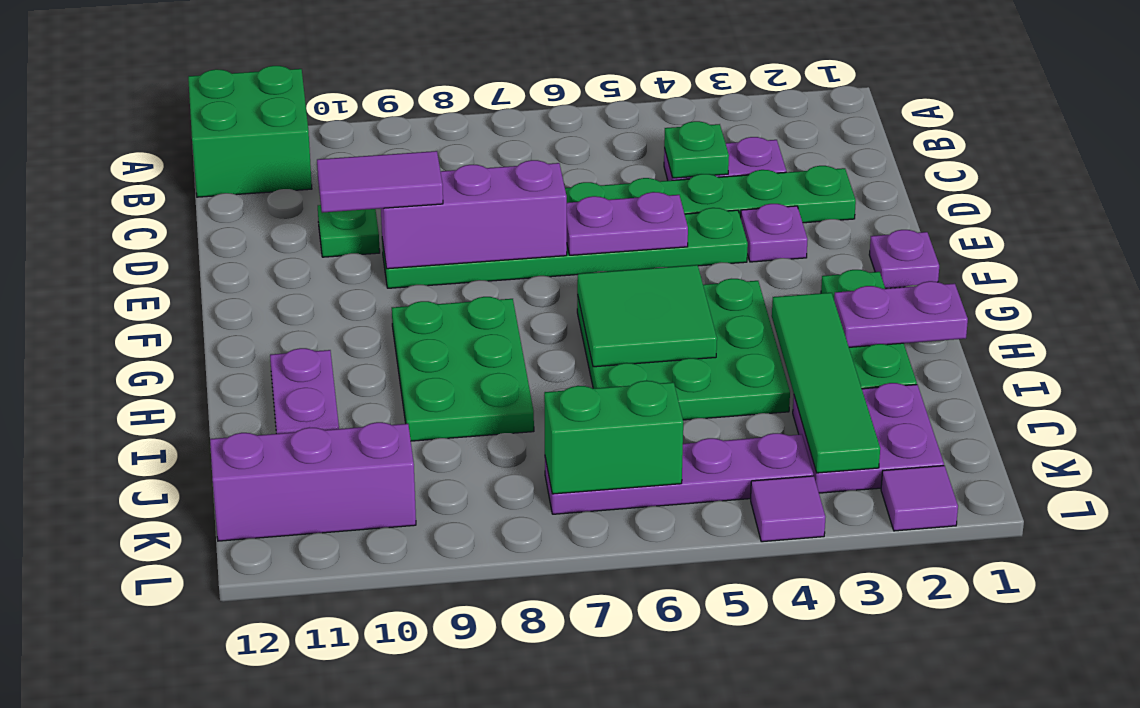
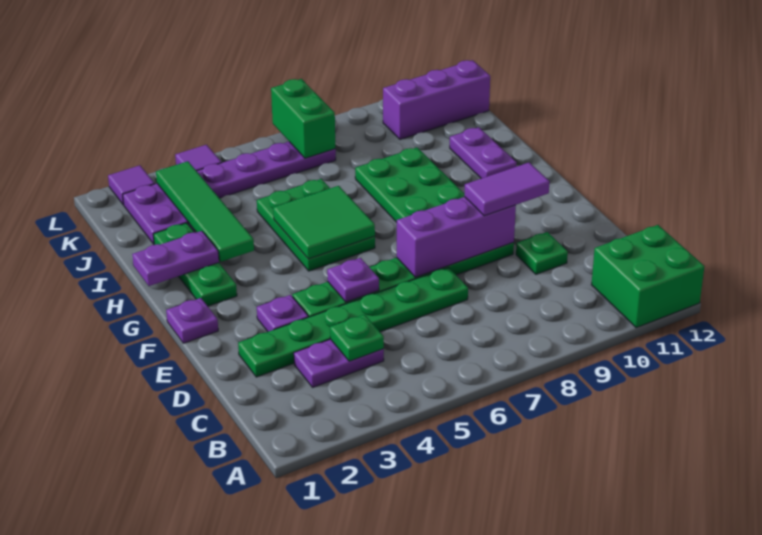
purple 1x2 plate [567,192,688,255] -> purple 1x1 plate [327,258,379,302]
green 3x3 plate [577,279,790,420] -> green 2x3 plate [257,179,375,271]
green 1x2 brick [544,381,683,494] -> green 1x2 brick turned to [271,79,335,158]

